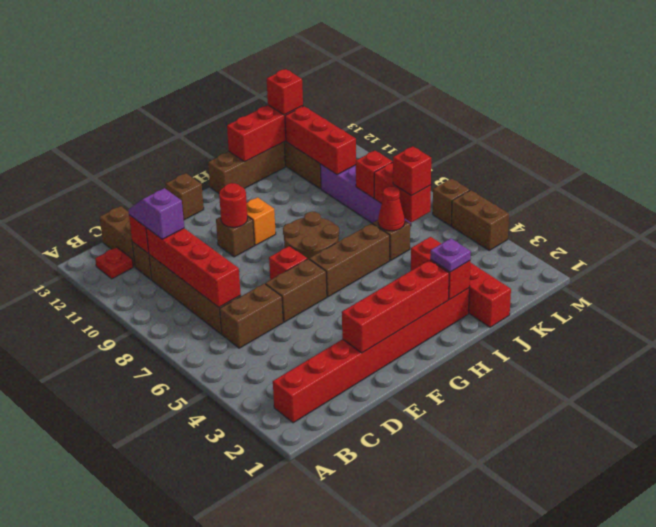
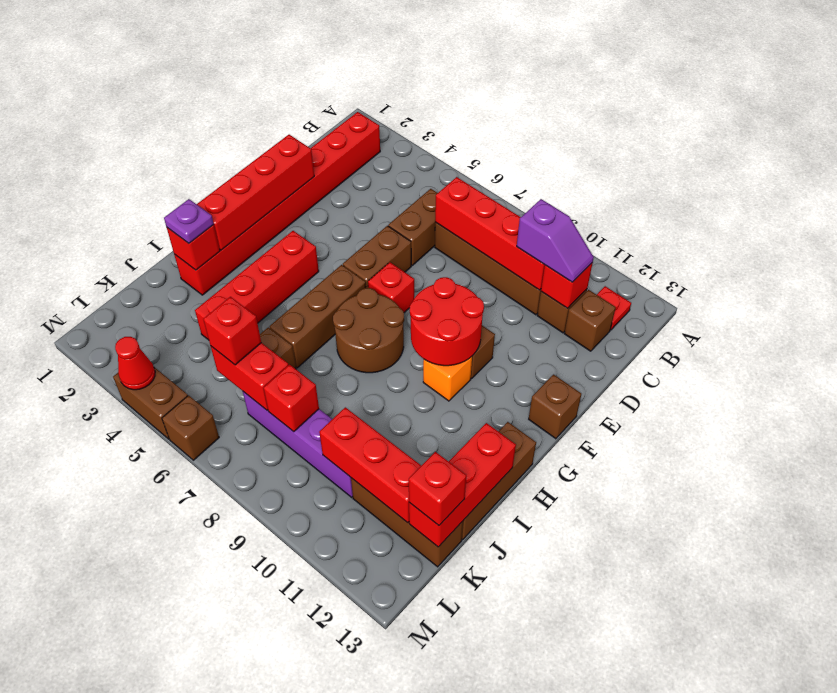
brown 1x2 brick [100,206,135,267] -> brown 1x1 brick [564,290,616,351]
red 1x1 round brick [219,183,248,227] -> red 2x2 round brick [410,277,484,366]
red 1x4 brick [411,237,511,327] -> red 1x4 brick turned to [195,231,319,340]
red 1x1 cone [378,186,405,231] -> red 1x1 cone moved to [115,337,155,390]

